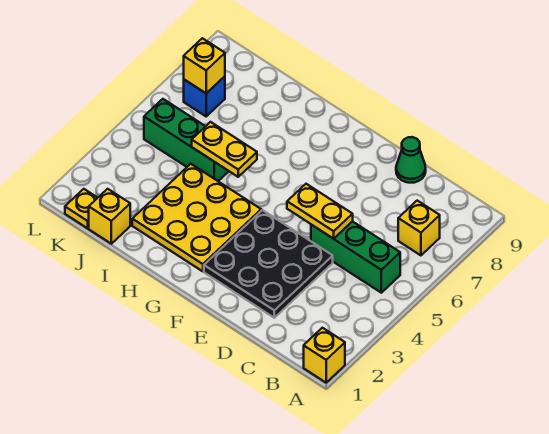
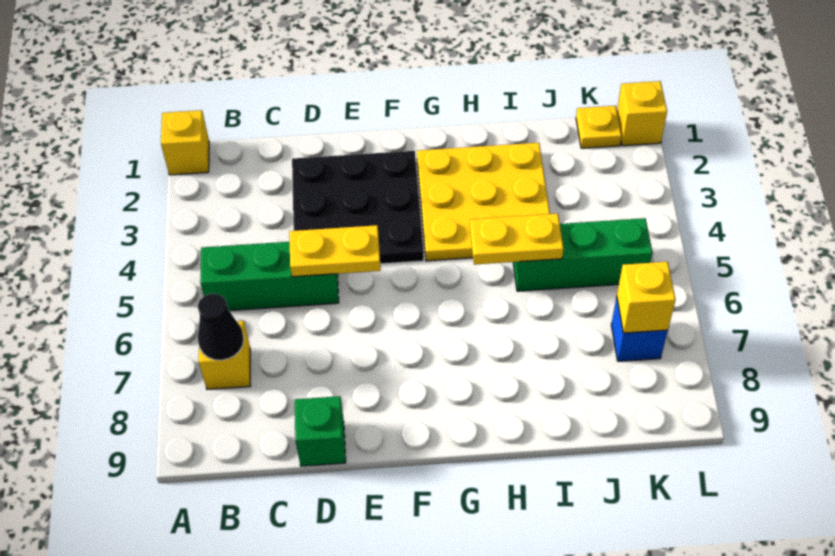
none -> black 1x1 cone [197,293,244,360]
green 1x1 cone [396,137,426,183] -> green 1x1 brick [295,396,346,466]
yellow 1x1 brick [89,189,130,244] -> yellow 1x1 brick moved to [617,81,667,146]

